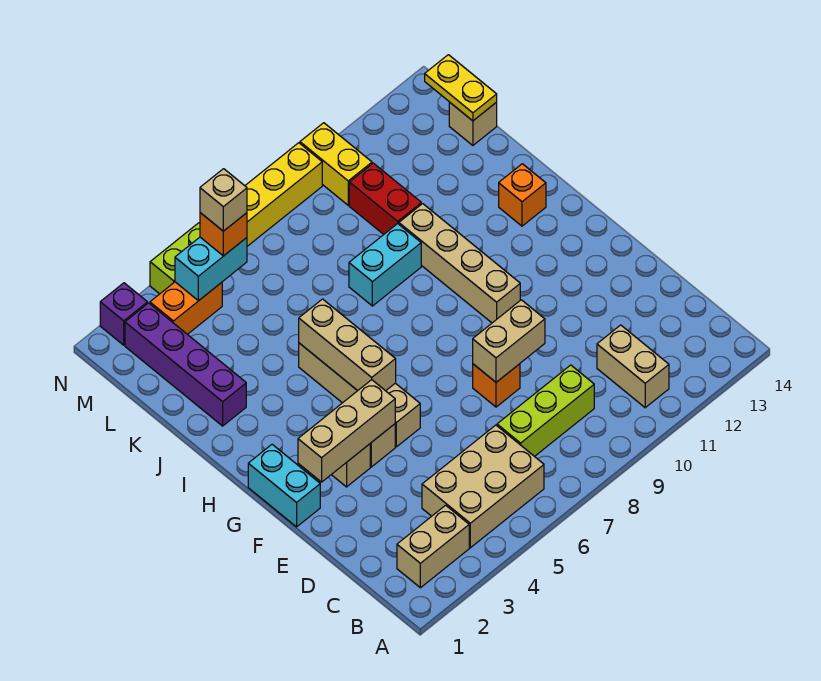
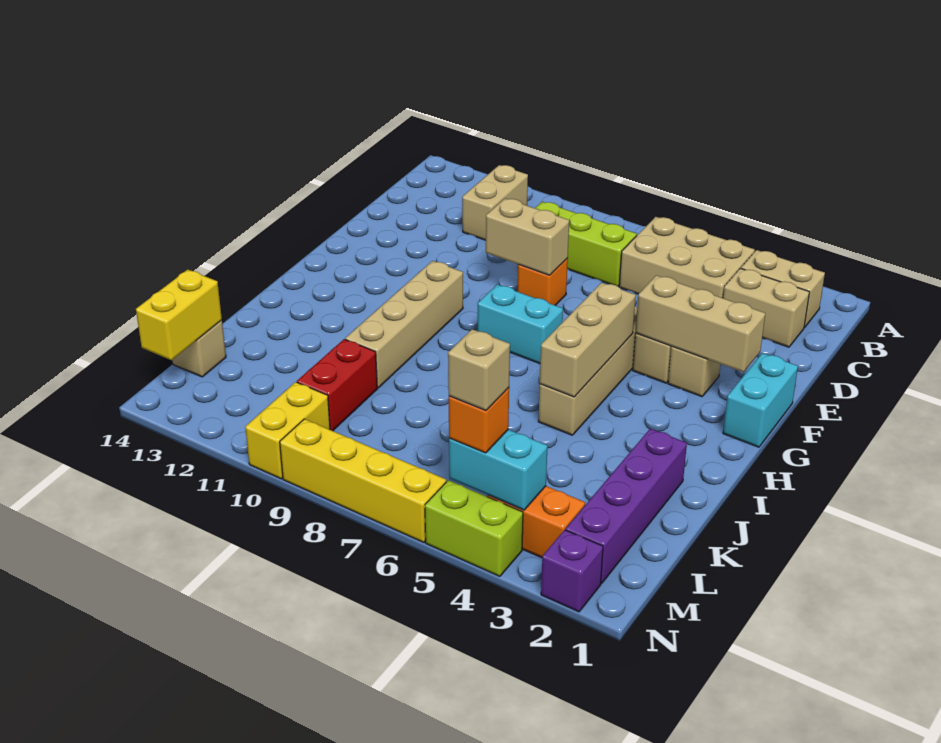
none -> tan 1x2 brick [723,268,809,347]
orange 1x1 brick [499,164,546,226] -> none
cyan 1x2 brick [349,224,421,306] -> cyan 1x2 brick moved to [478,284,563,364]
yellow 1x2 plate [425,55,497,121] -> yellow 1x2 brick [136,270,222,360]

